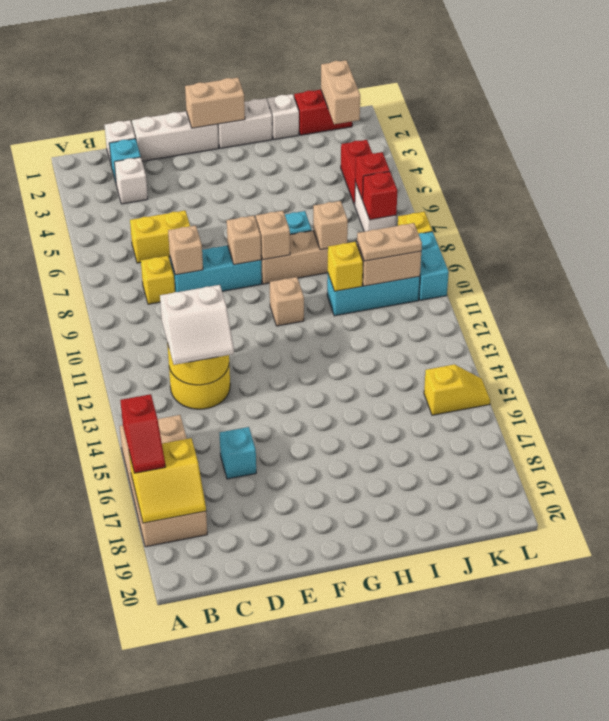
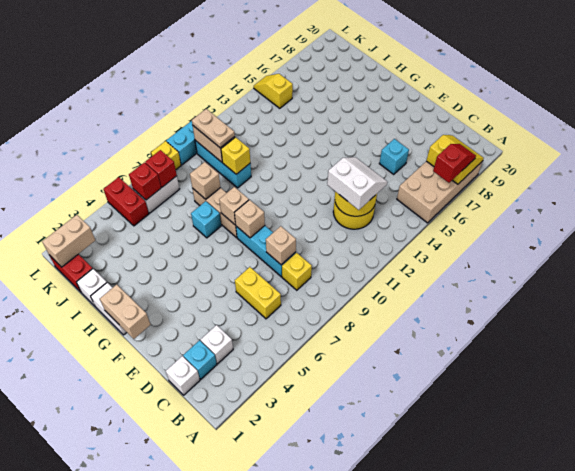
white 1x3 brick [132,111,219,161] -> none
tan 1x1 brick [270,277,304,326] -> none
red 1x2 brick [341,140,372,205] -> red 1x2 brick turned to [103,177,149,226]

